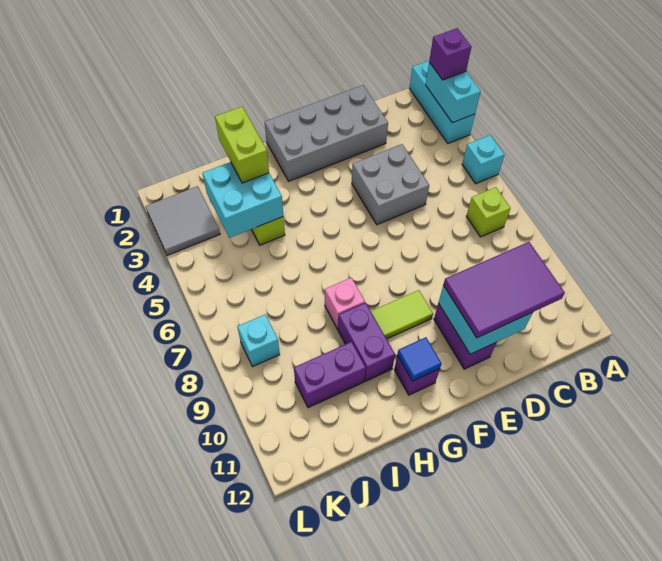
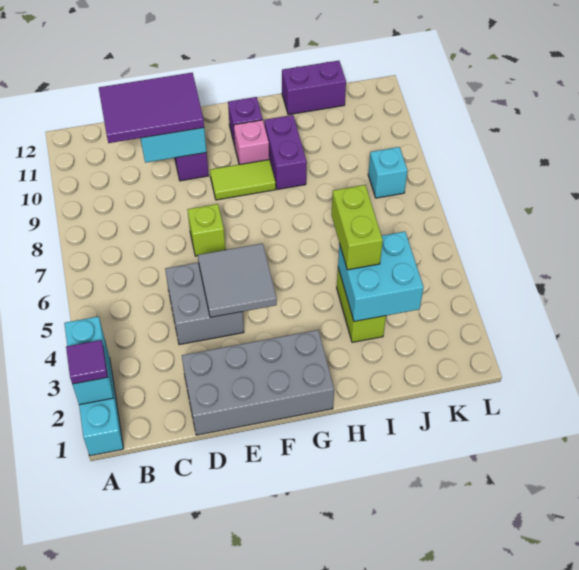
purple 1x1 brick [429,28,471,80] -> purple 1x1 tile [66,340,108,384]
cyan 1x1 brick [462,135,504,184] -> none
lime 1x1 brick [466,187,511,237] -> lime 1x1 brick moved to [187,204,225,256]
blue 1x1 tile [397,337,442,381] -> none
pink 1x1 brick [325,278,365,329] -> pink 1x1 brick moved to [234,120,269,165]
lime 1x2 brick [215,107,269,183] -> lime 1x2 brick moved to [332,185,383,270]
purple 1x2 brick [294,342,366,408] -> purple 1x2 brick moved to [282,61,346,115]
grey 2x2 tile [145,186,220,256] -> grey 2x2 tile moved to [198,243,277,317]

